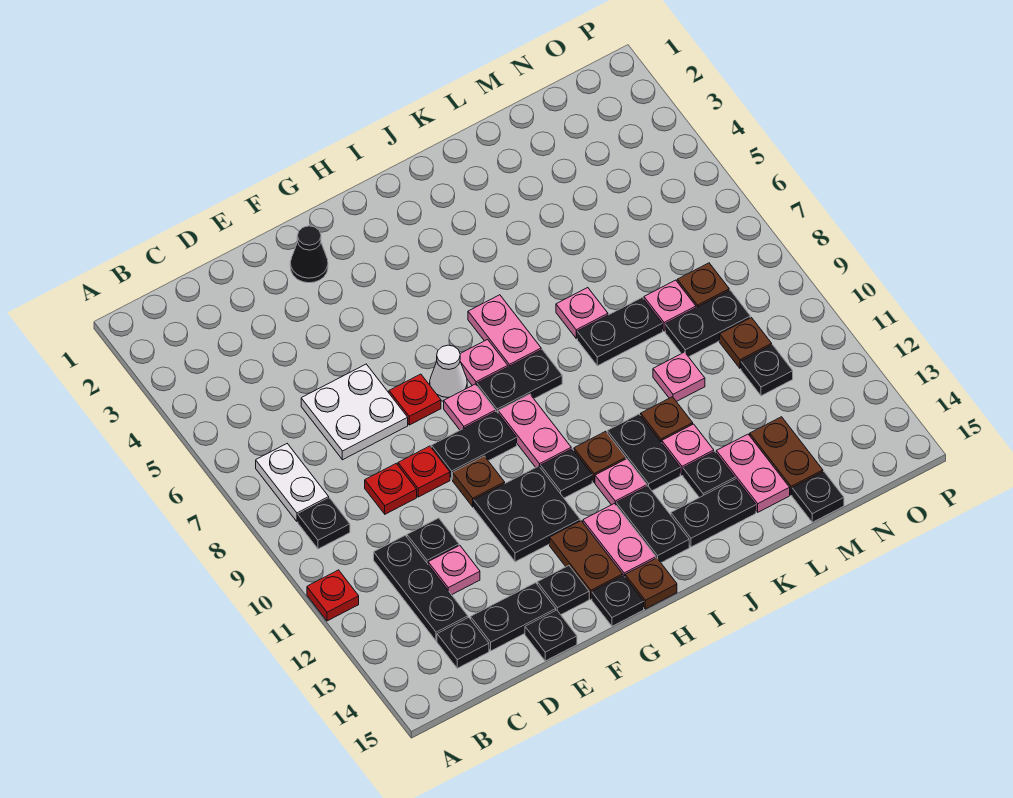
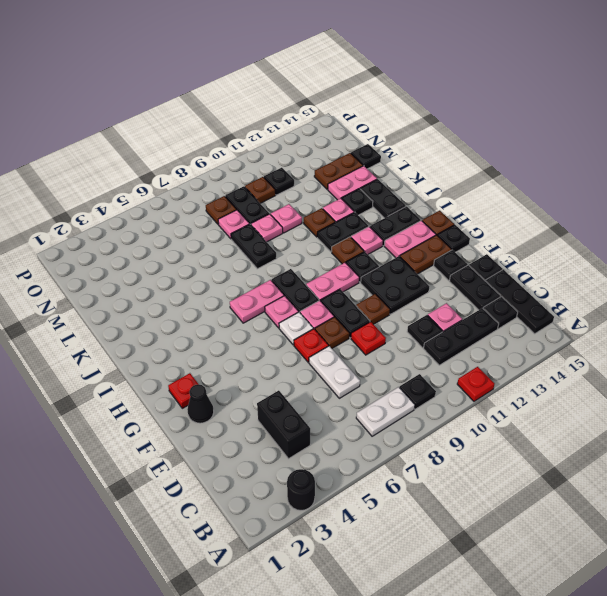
none -> black 1x1 round brick [287,469,315,510]
none -> black 1x3 plate [486,270,554,334]
none -> black 1x2 brick [257,391,310,459]
white 2x2 plate [301,364,408,460] -> white 1x2 plate [309,346,360,398]
red 1x1 plate [365,463,417,514] -> red 1x1 plate moved to [168,373,199,408]
none -> brown 1x1 plate [315,317,349,348]
white 1x1 cone [430,345,467,401] -> white 1x1 plate [279,312,313,345]
pink 1x1 plate [556,288,608,338] -> pink 1x1 plate moved to [251,214,283,242]

